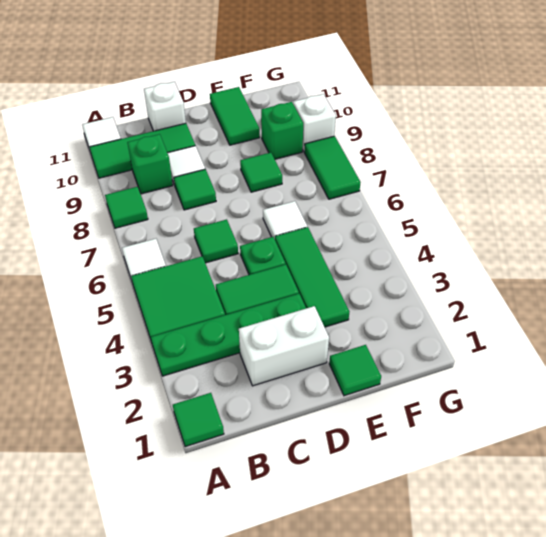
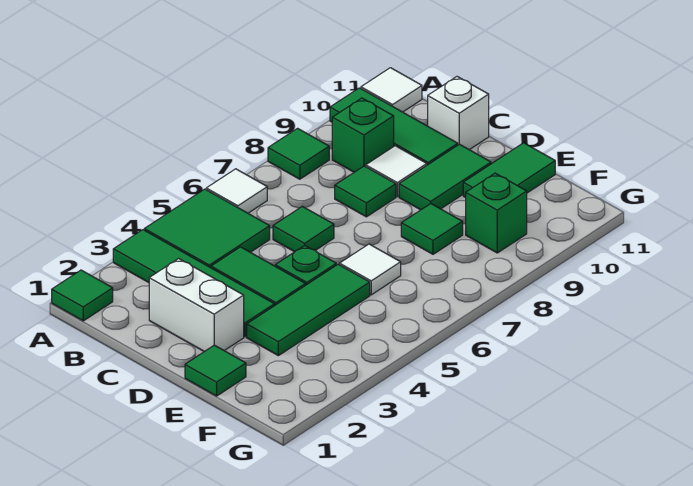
green 1x4 plate [151,294,306,376] -> green 1x4 tile [113,230,275,337]
green 1x2 tile [304,136,361,199] -> green 1x2 tile moved to [399,144,491,210]
white 1x1 brick [293,94,336,151] -> none

